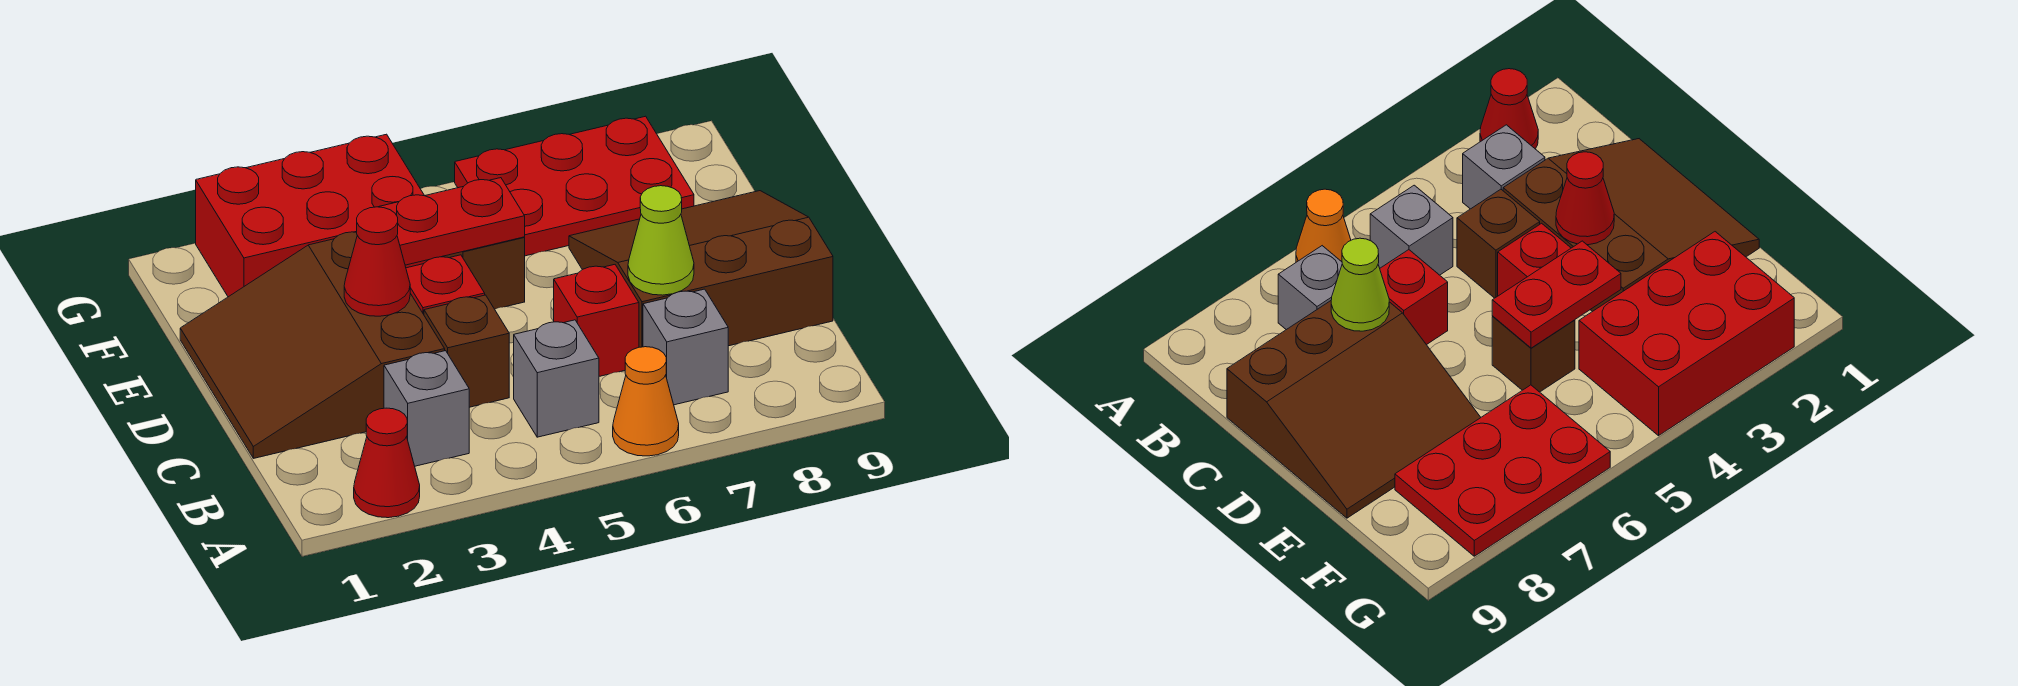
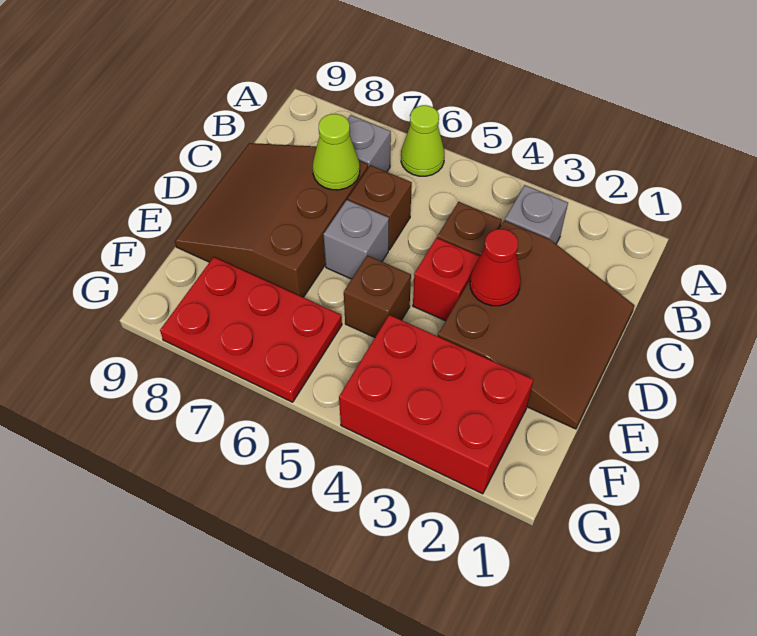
red 1x1 cone [354,408,420,518] -> none
orange 1x1 cone [613,347,679,456] -> lime 1x1 cone [401,105,444,176]
grey 1x1 brick [514,320,599,437] -> grey 1x1 brick moved to [323,200,389,279]
red 1x1 brick [554,265,639,376] -> brown 1x1 brick [348,165,412,250]
brown 3x3 slope [569,191,833,347] -> brown 3x3 slope turned to [175,143,368,297]
red 1x2 plate [379,178,525,265] -> none

